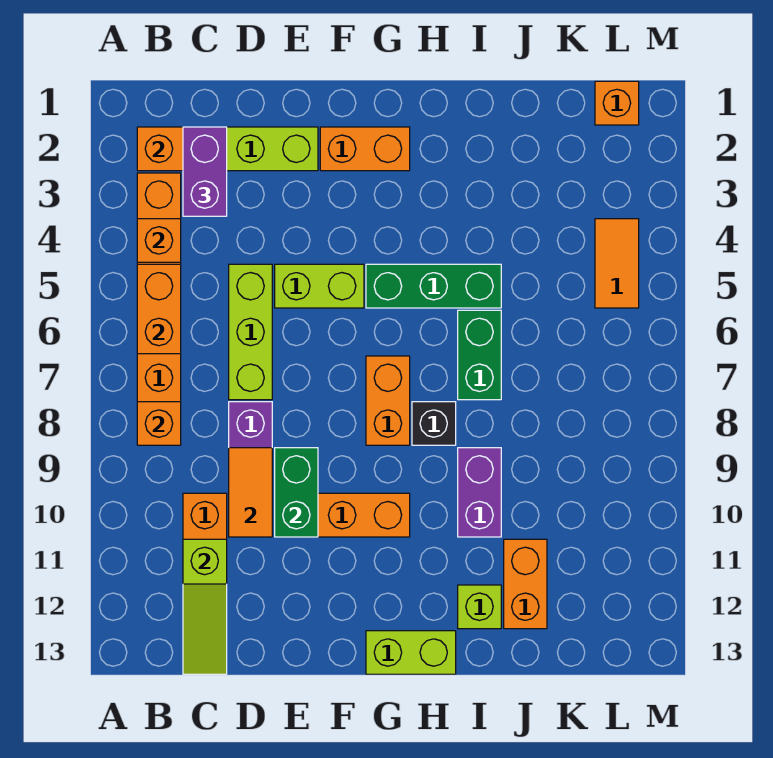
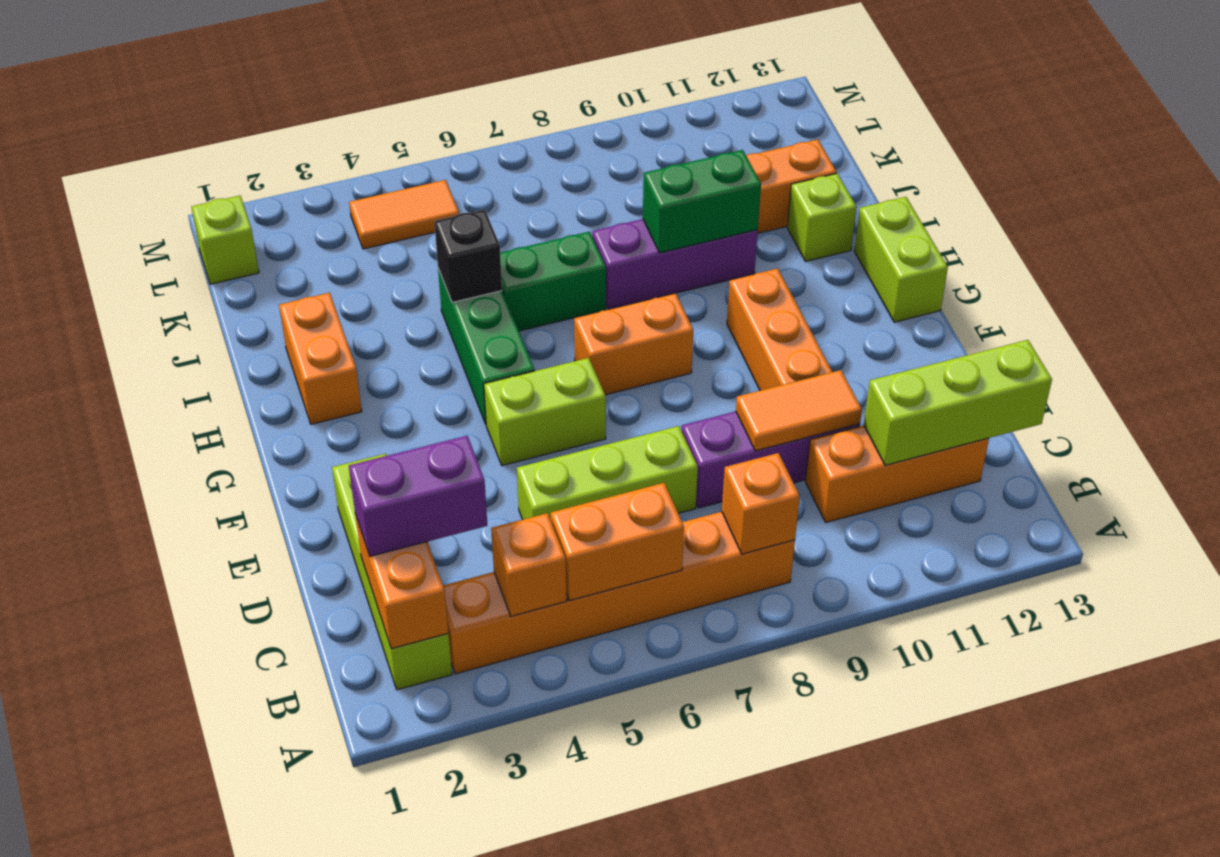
lime 1x3 slope [183,539,227,674] -> lime 1x3 brick [864,340,1052,465]
lime 1x2 brick [275,264,364,308] -> lime 1x2 brick turned to [484,358,606,465]
green 1x2 brick [275,448,318,537] -> green 1x2 brick moved to [643,150,761,253]
orange 1x2 brick [320,127,410,171] -> orange 1x2 brick moved to [279,293,362,424]
black 1x1 brick [412,402,456,445] -> black 1x1 brick moved to [434,209,502,302]
purple 1x2 brick [458,448,501,537] -> purple 1x3 brick [592,219,758,309]
orange 1x1 brick [595,81,639,125] -> lime 1x1 brick [191,196,259,284]

